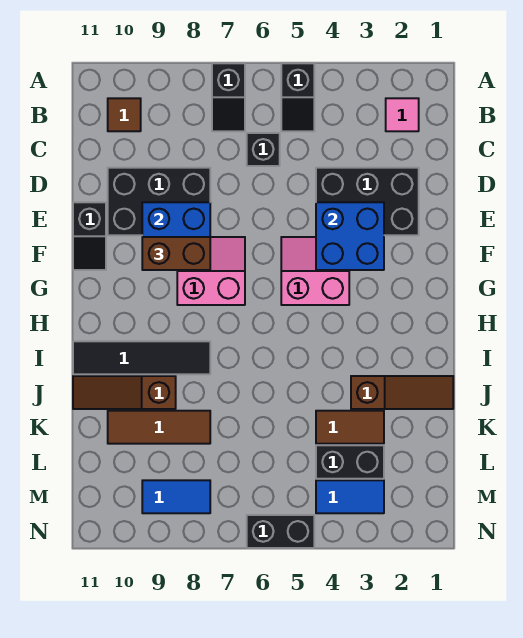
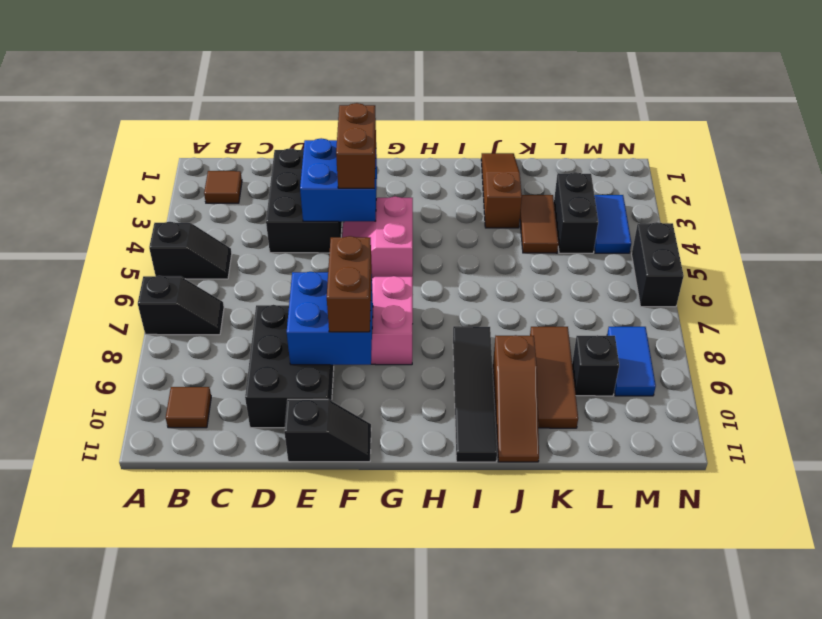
pink 1x1 tile [386,98,419,131] -> brown 1x1 tile [204,171,242,203]
black 1x1 brick [247,133,280,166] -> black 1x1 brick moved to [572,335,619,396]
none -> brown 1x2 brick [336,103,376,188]

